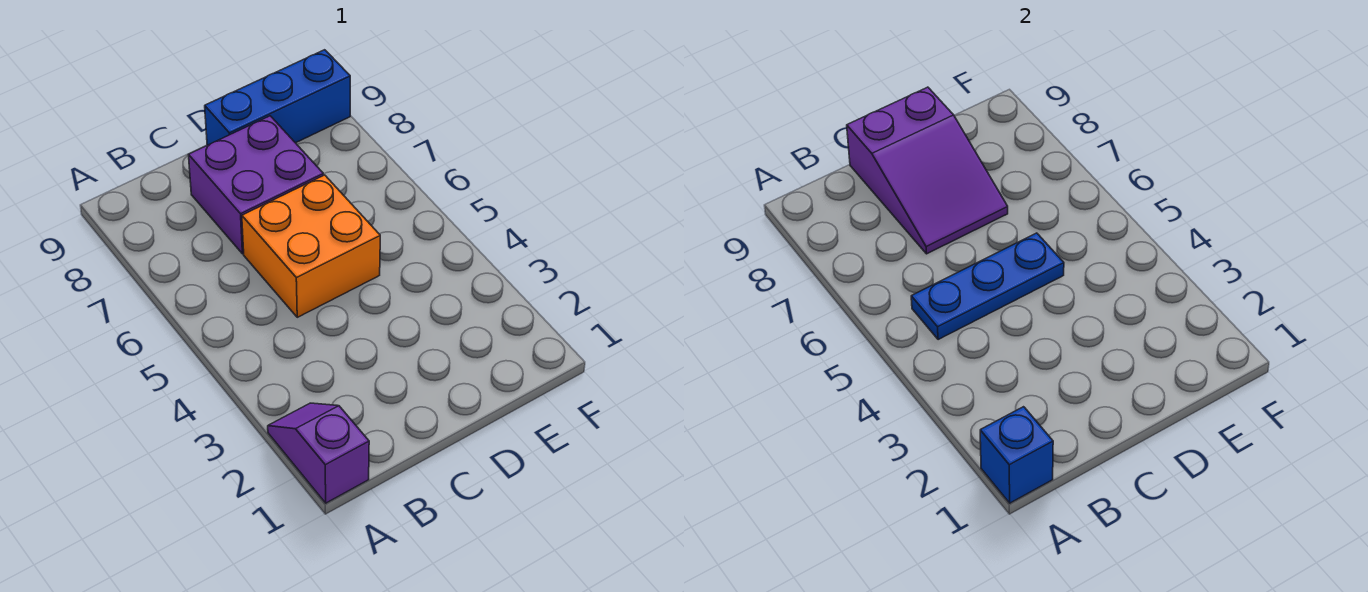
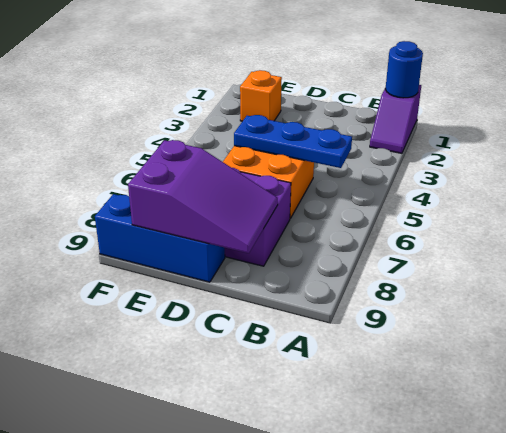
blue 1x1 brick [980,407,1053,503] -> blue 1x1 round brick [385,41,423,98]
purple 2x3 slope [847,87,1008,254] -> purple 2x3 slope turned to [128,140,278,253]
none -> orange 1x1 brick [240,70,282,121]

